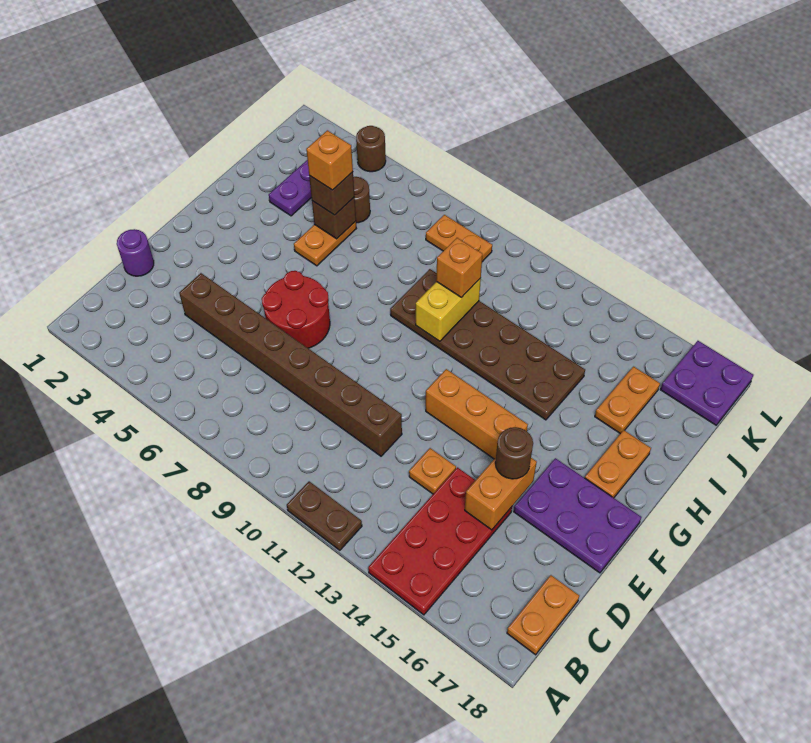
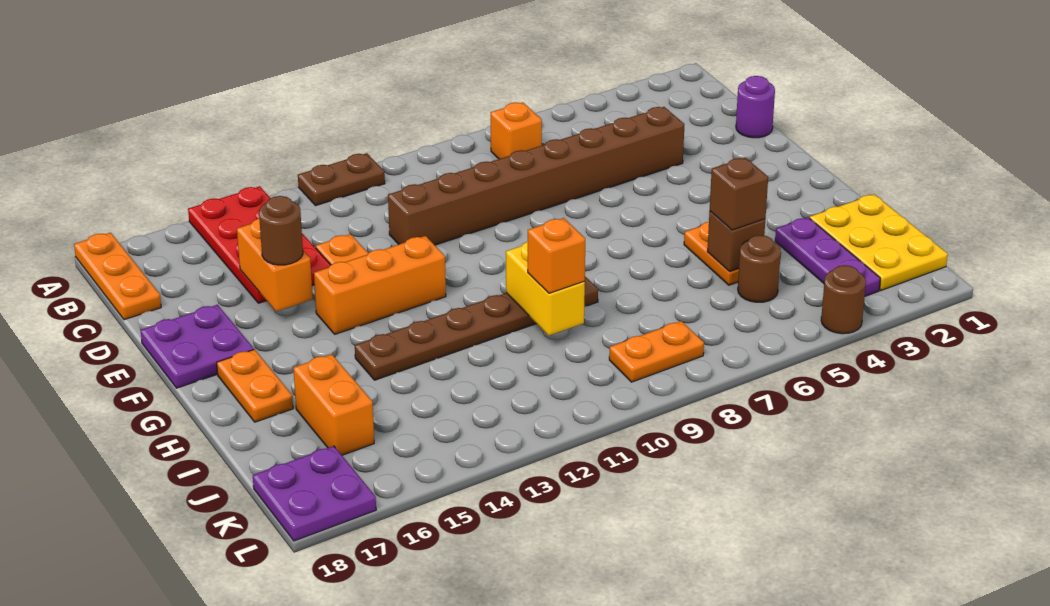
orange 1x2 plate [507,575,579,655] -> orange 1x3 plate [74,233,161,320]
red 2x2 round brick [262,271,330,348] -> none
purple 2x3 plate [514,458,641,573] -> purple 2x2 plate [140,305,254,388]
brown 2x6 plate [390,269,585,420] -> brown 1x6 plate [355,277,598,380]
none -> yellow 2x3 plate [810,194,948,290]
orange 1x1 brick [306,130,353,190] -> orange 1x1 brick moved to [491,102,542,159]
orange 1x2 plate [595,367,660,434] -> orange 1x2 brick [293,354,374,455]

